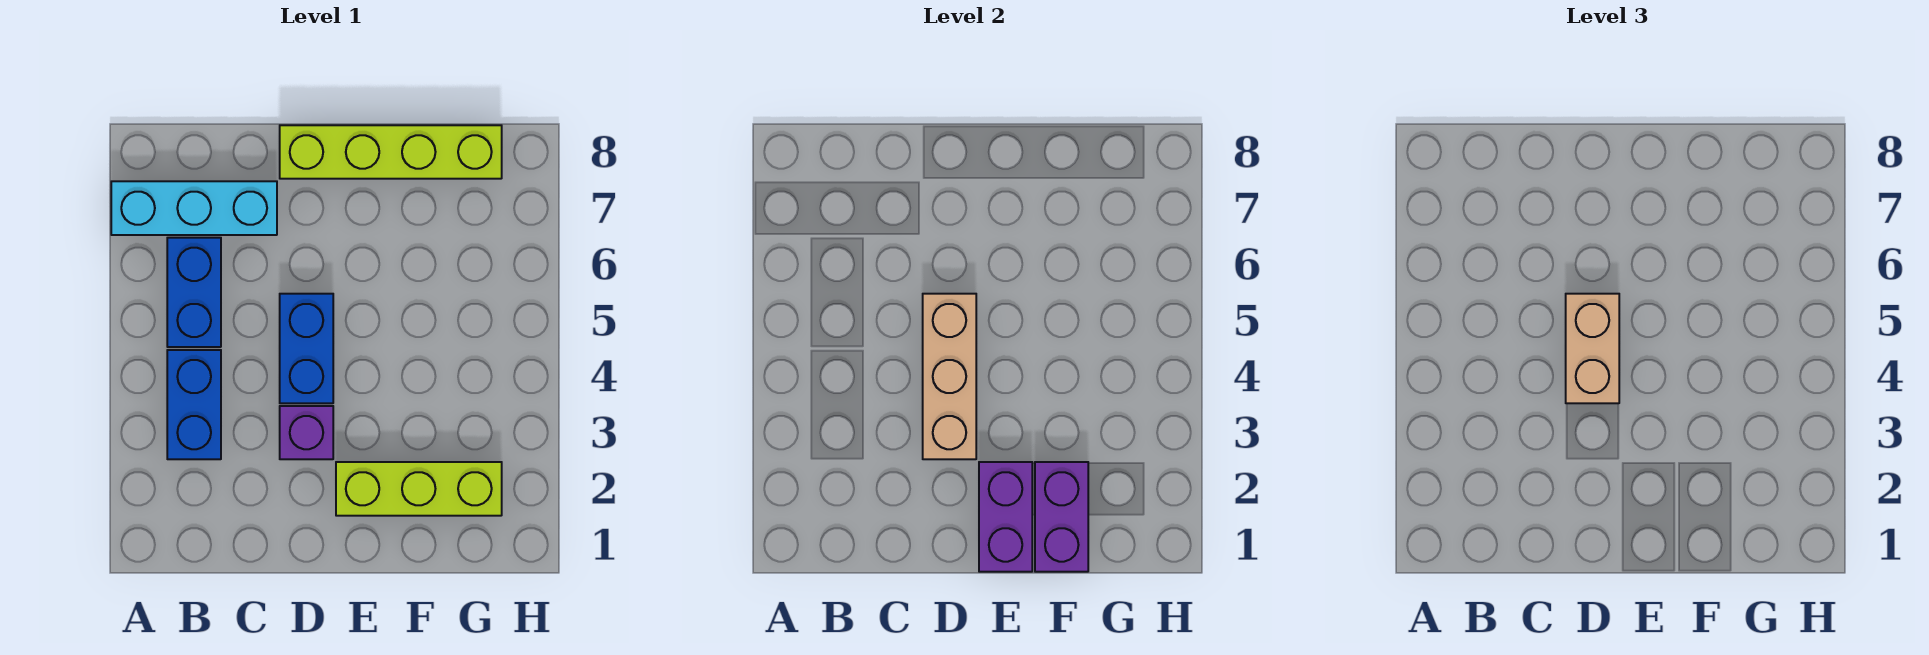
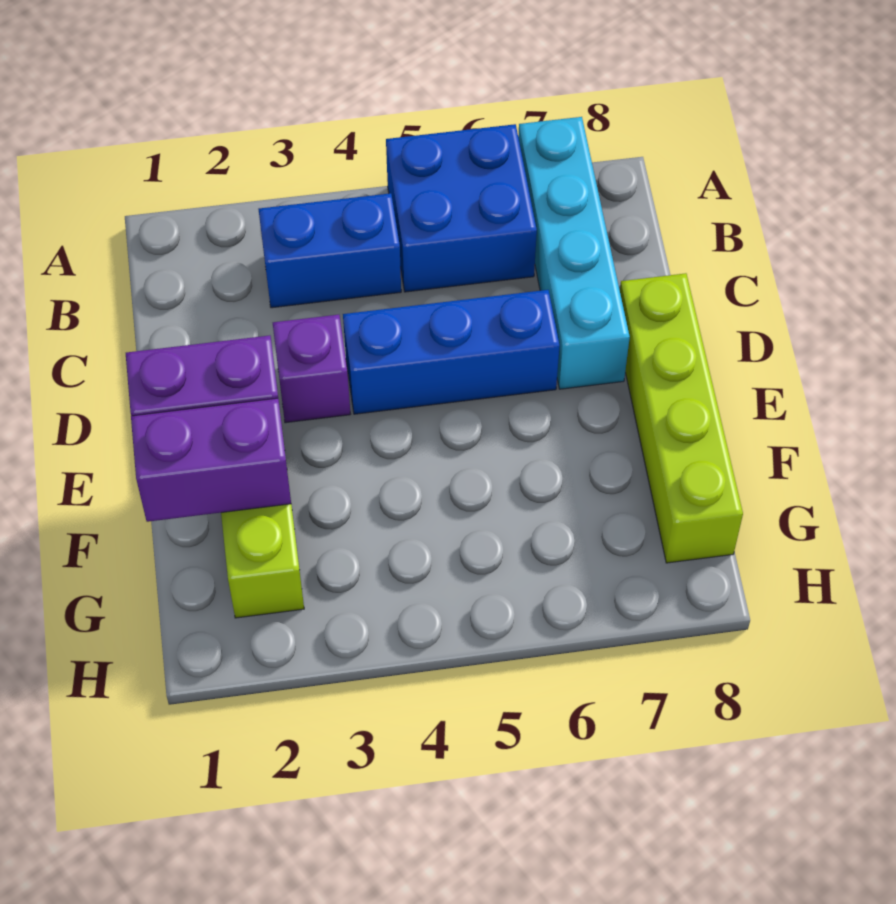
cyan 1x3 brick [111,181,277,235] -> cyan 1x4 brick [518,117,630,389]
blue 1x2 brick [167,238,221,347] -> blue 2x2 brick [386,124,537,292]
tan 1x3 brick [923,294,976,459] -> none
blue 1x2 brick [280,294,333,403] -> blue 1x3 brick [343,290,560,414]
tan 1x2 brick [1566,294,1619,403] -> none

